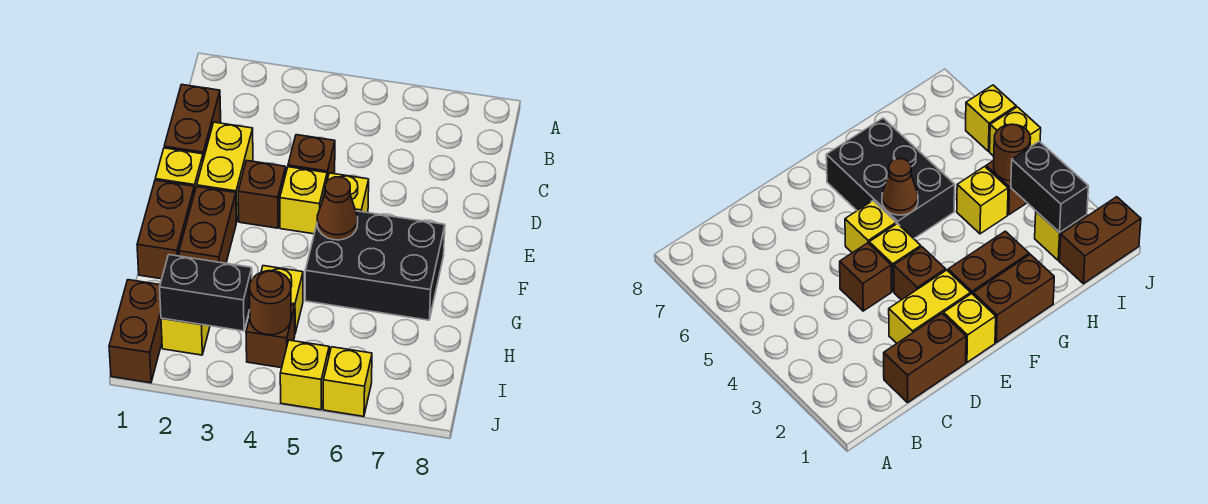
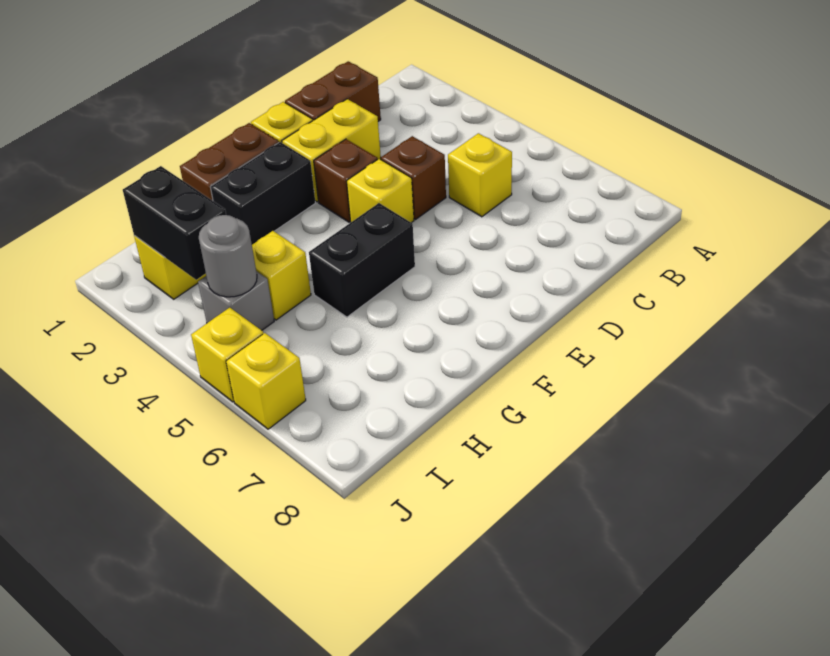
yellow 1x1 brick [323,173,369,213] -> yellow 1x1 brick moved to [448,133,512,217]
brown 1x2 brick [179,187,236,263] -> black 1x2 brick [210,142,315,244]
black 2x3 brick [305,211,445,320] -> black 1x2 brick [309,203,415,317]
brown 1x1 cone [317,177,358,240] -> none
brown 1x2 brick [109,280,162,383] -> none
brown 1x1 brick [246,305,295,368] -> grey 1x1 brick [198,271,274,330]
brown 1x1 round brick [249,271,291,335] -> grey 1x1 round brick [199,215,257,297]

